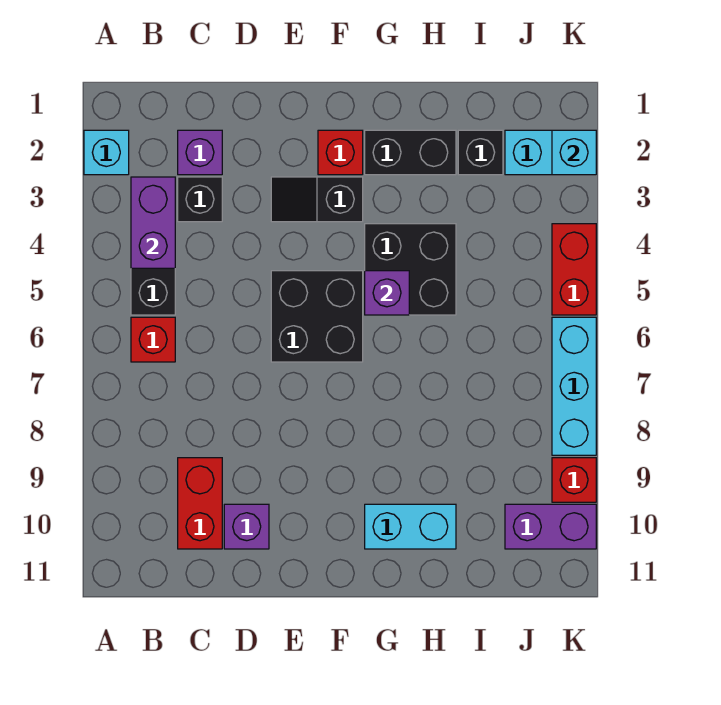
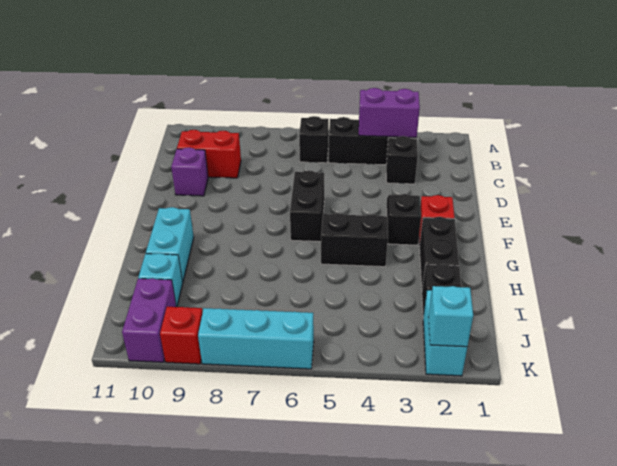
cyan 1x1 brick [84,130,129,175] -> cyan 1x1 brick moved to [138,253,183,307]
red 1x1 brick [131,317,175,362] -> black 1x1 brick [299,116,329,163]
purple 1x1 brick [178,130,222,175] -> none
black 2x2 brick [271,271,363,362] -> black 1x2 brick [290,170,324,242]
black 2x2 brick [365,224,456,315] -> black 1x2 brick [321,213,388,267]
purple 1x1 brick [365,271,409,315] -> none
red 1x2 brick [552,224,596,315] -> none

